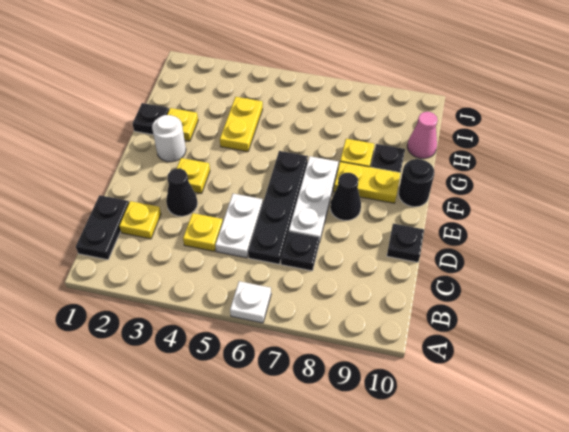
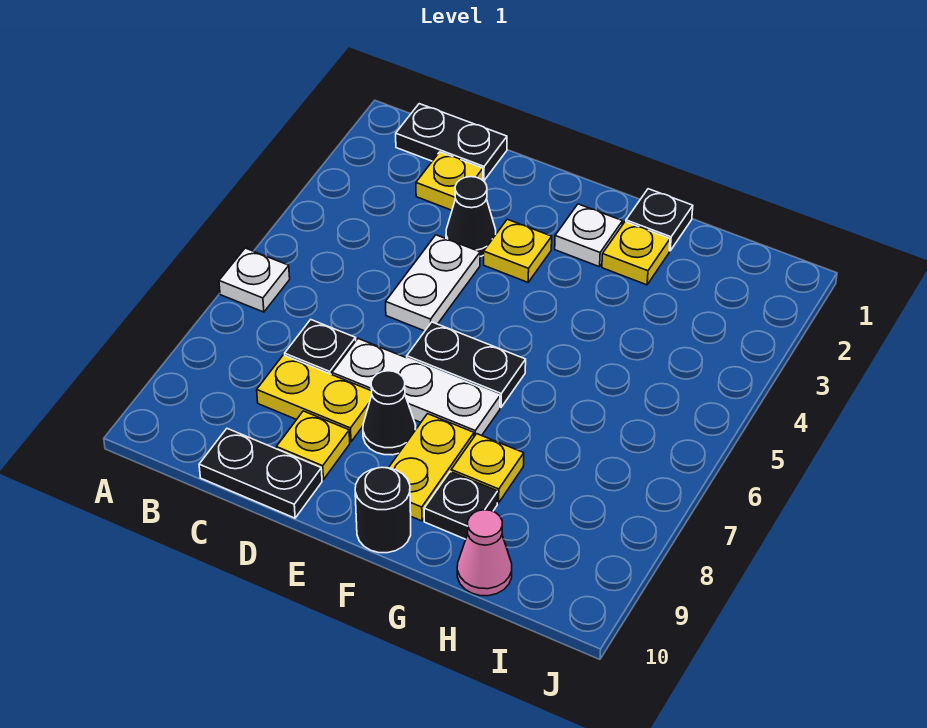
yellow 1x1 plate [183,213,223,251] -> yellow 1x1 plate moved to [276,411,350,479]
white 1x2 plate [215,194,263,258] -> white 1x2 plate turned to [386,235,480,331]
black 1x4 plate [248,151,308,264] -> black 1x2 plate [407,322,526,407]
black 1x1 plate [387,224,424,262] -> black 1x2 plate [199,429,322,518]
white 1x1 round brick [152,115,186,162] -> white 1x1 plate [555,204,623,267]
yellow 1x2 plate [220,97,263,152] -> yellow 1x2 plate moved to [257,355,372,442]

